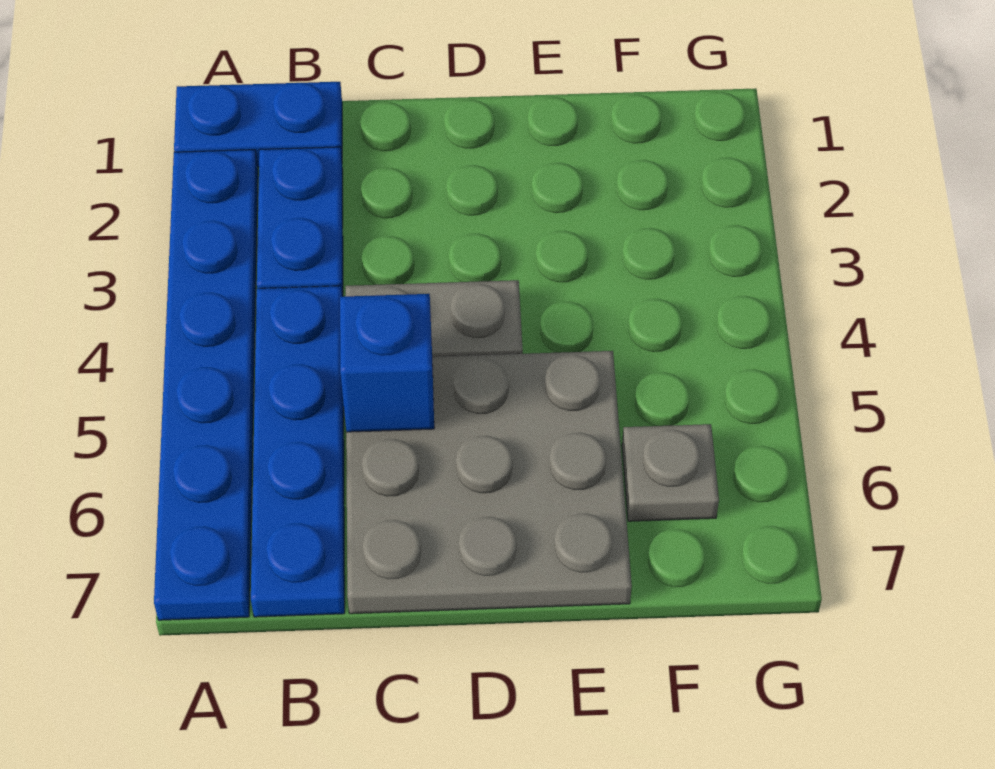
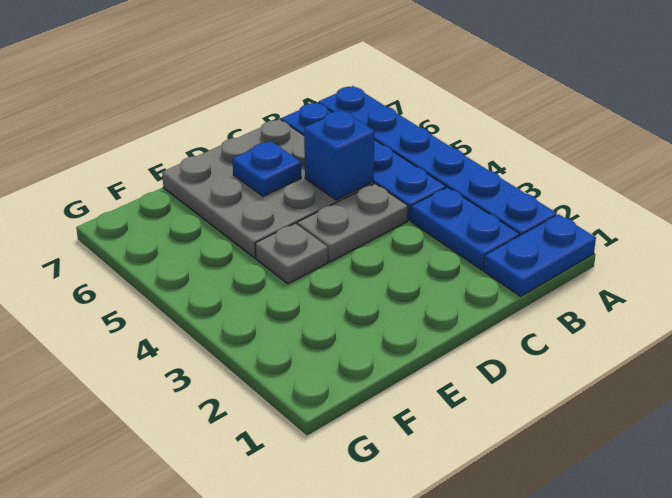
none -> blue 1x1 plate [233,141,301,196]
grey 1x1 plate [622,424,719,521] -> grey 1x1 plate moved to [255,223,328,284]

